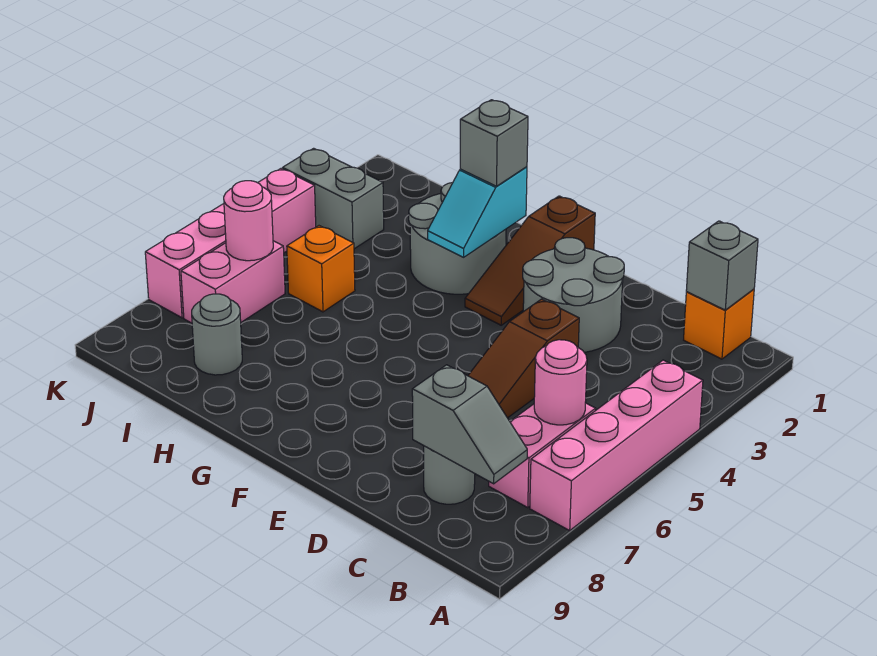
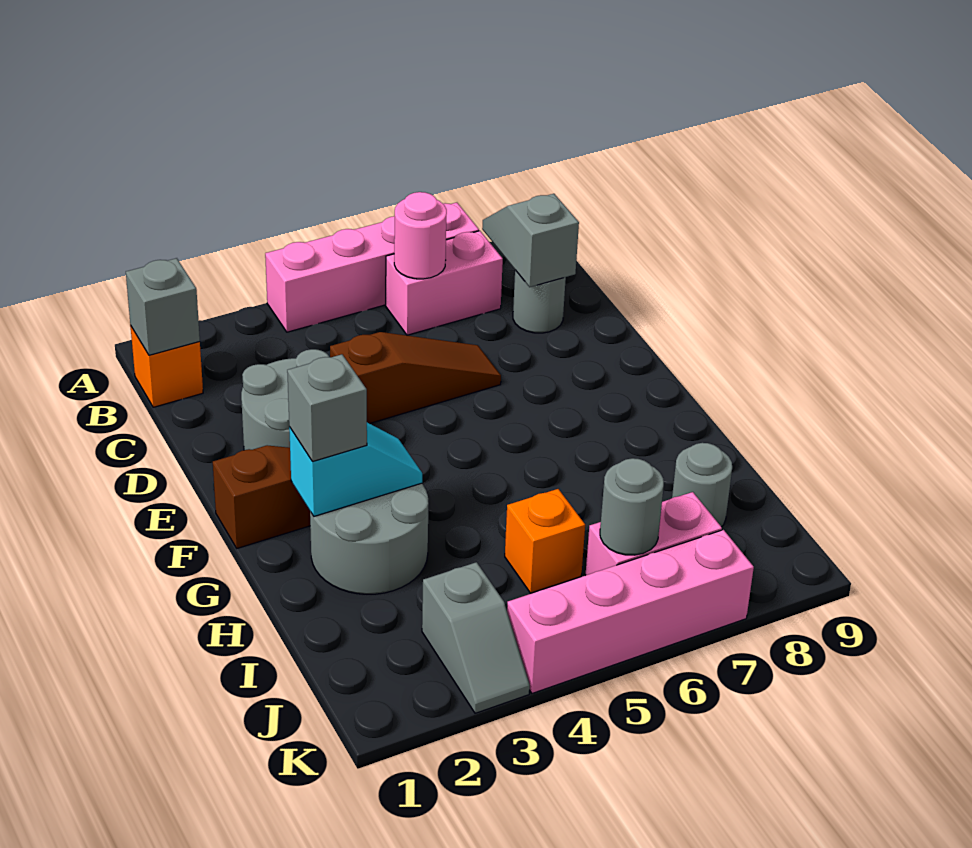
grey 1x2 brick [283,148,384,249] -> grey 1x2 slope [422,562,530,713]
pink 1x1 round brick [224,181,273,261] -> grey 1x1 round brick [600,458,664,555]

